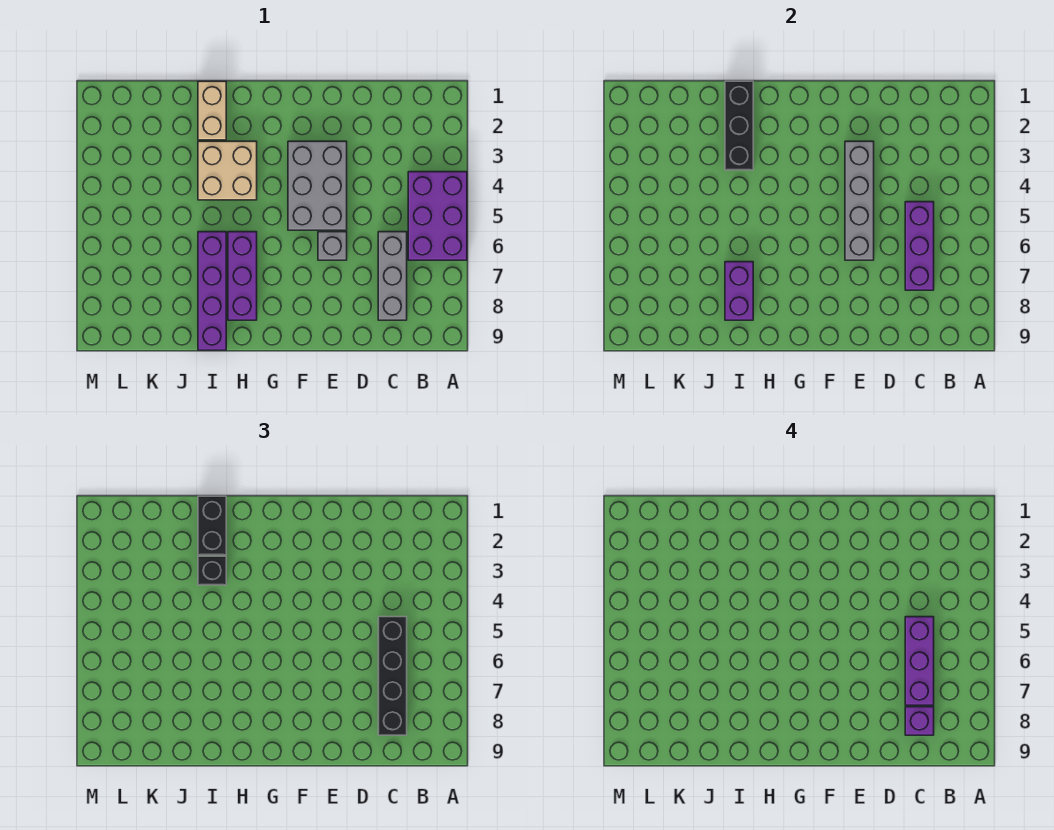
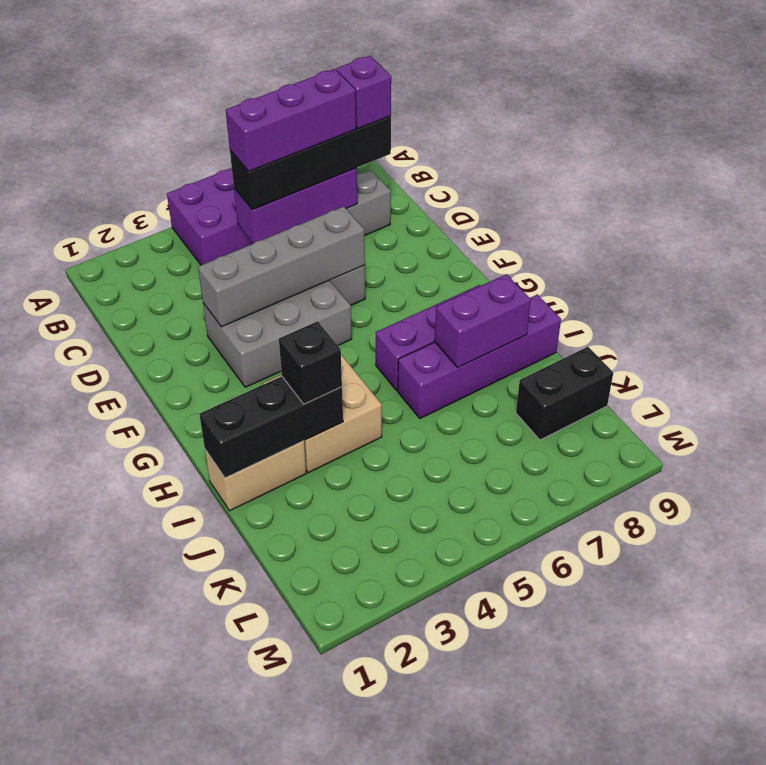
black 1x2 brick [198,496,226,555] -> black 1x2 brick moved to [516,347,613,440]

